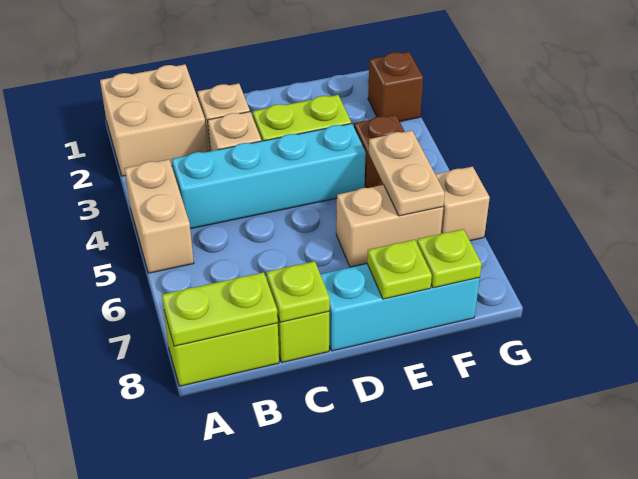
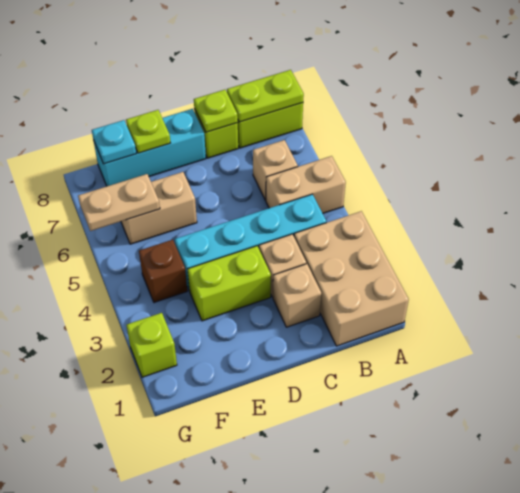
tan 2x2 brick [100,64,208,176] -> tan 2x3 brick [294,211,409,346]
tan 1x2 brick [124,159,194,273] -> tan 1x2 brick turned to [266,156,346,213]
tan 1x2 plate [369,130,445,216] -> tan 1x2 plate turned to [78,174,160,231]
lime 1x1 plate [417,229,482,288] -> cyan 1x1 plate [92,120,136,164]
brown 1x1 brick [368,52,423,121] -> lime 1x1 brick [126,313,177,377]
tan 1x1 brick [435,166,490,241] -> tan 1x1 brick moved to [253,140,298,201]

